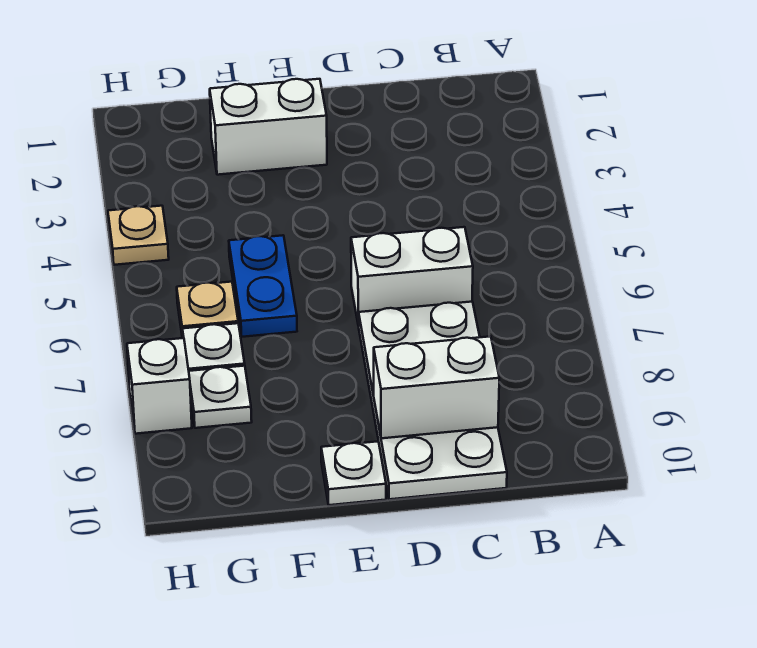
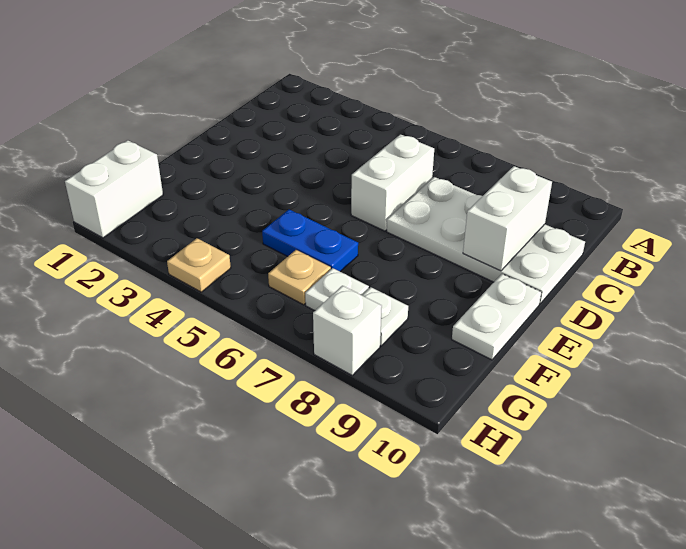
white 1x2 brick [210,79,327,175] -> white 1x2 brick moved to [65,140,163,238]
white 1x1 plate [321,441,386,505] -> white 1x2 plate [452,274,542,360]

